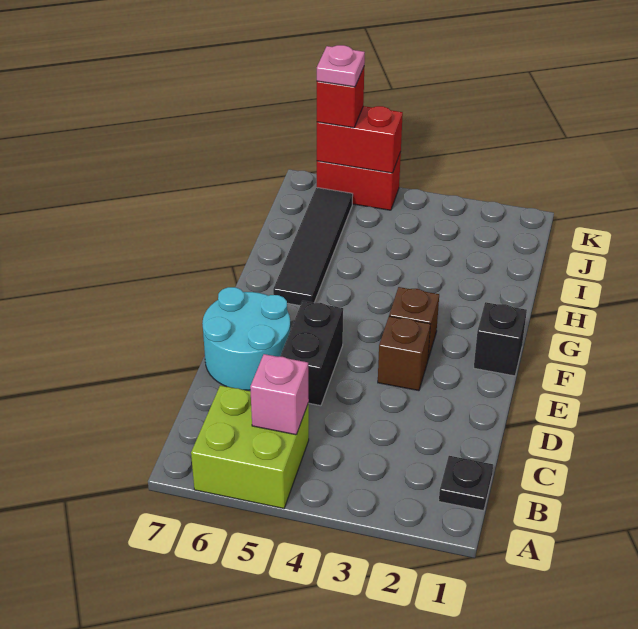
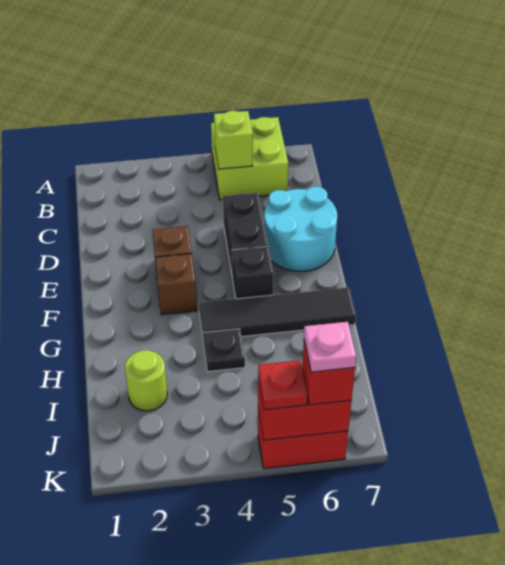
black 1x1 plate [439,456,493,511] -> black 1x1 plate moved to [203,329,245,372]
pink 1x1 brick [250,354,309,435] -> lime 1x1 brick [214,111,253,169]
black 1x1 brick [474,302,527,376] -> black 1x1 brick moved to [232,246,274,299]
black 1x4 tile [273,187,353,306] -> black 1x4 tile turned to [199,287,356,337]
none -> lime 1x1 round brick [125,350,167,411]
none -> red 1x1 plate [258,360,307,410]

